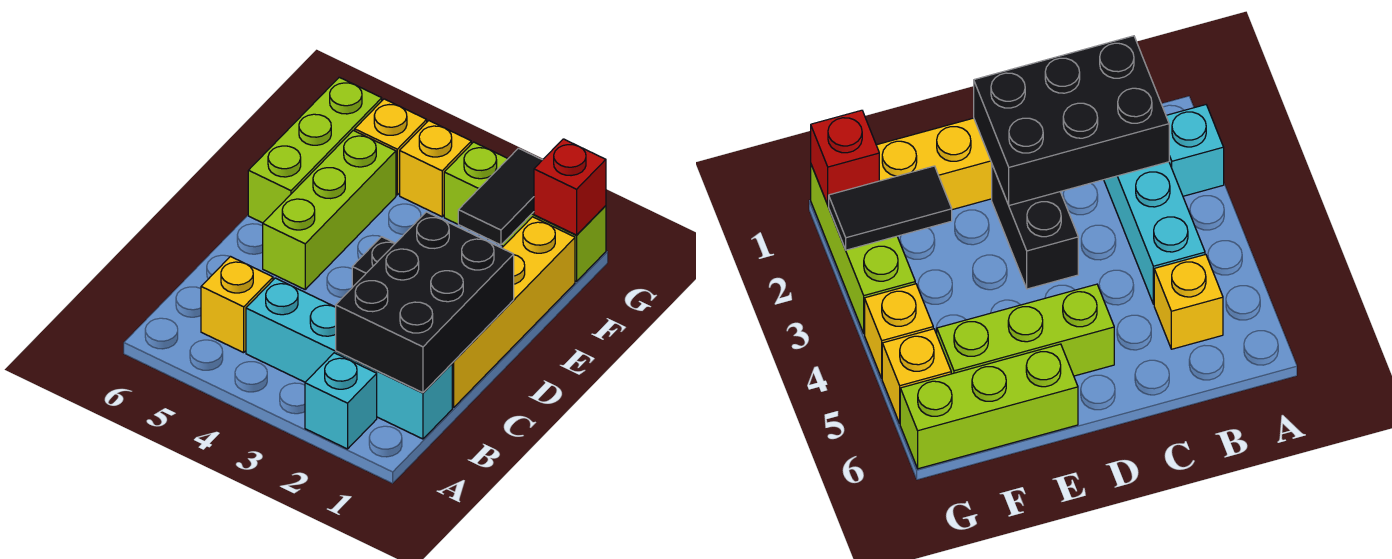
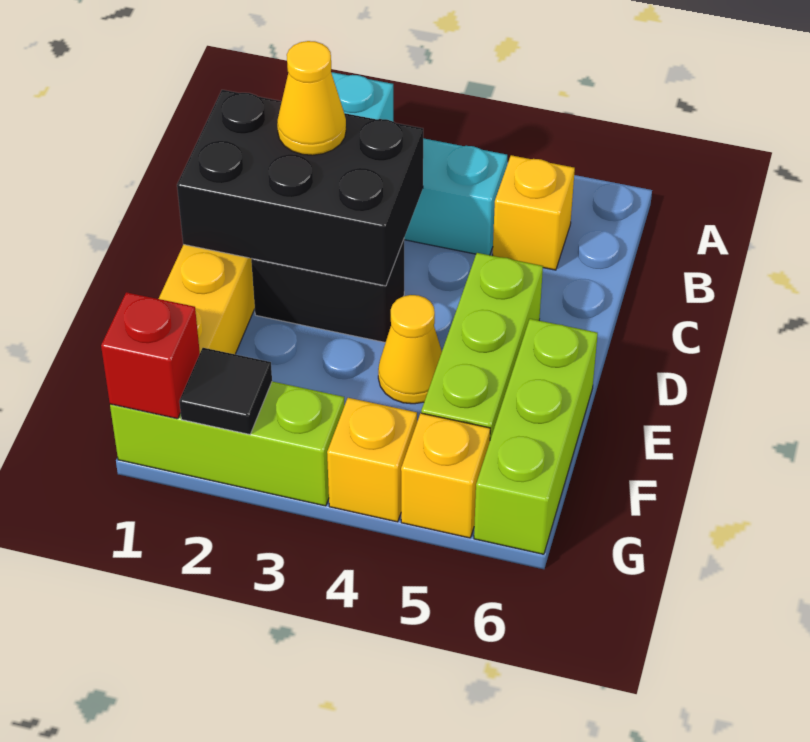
black 2x3 brick [336,212,514,393] -> black 2x3 brick turned to [177,90,423,286]
none -> yellow 1x1 cone [277,41,346,155]
none -> yellow 1x1 cone [378,295,442,404]
black 1x2 tile [458,148,542,245] -> black 1x1 tile [179,348,272,434]

